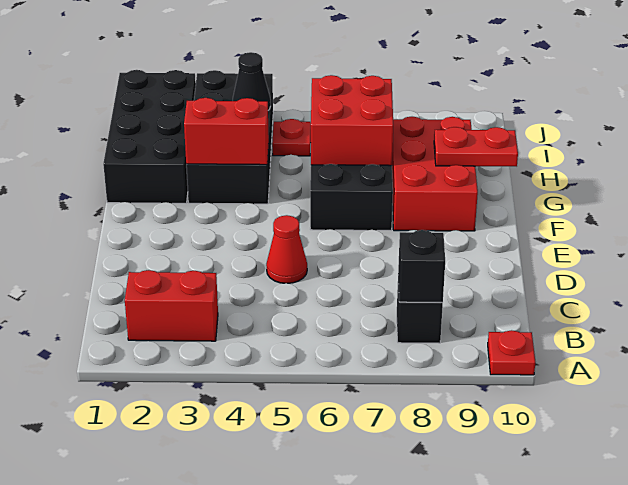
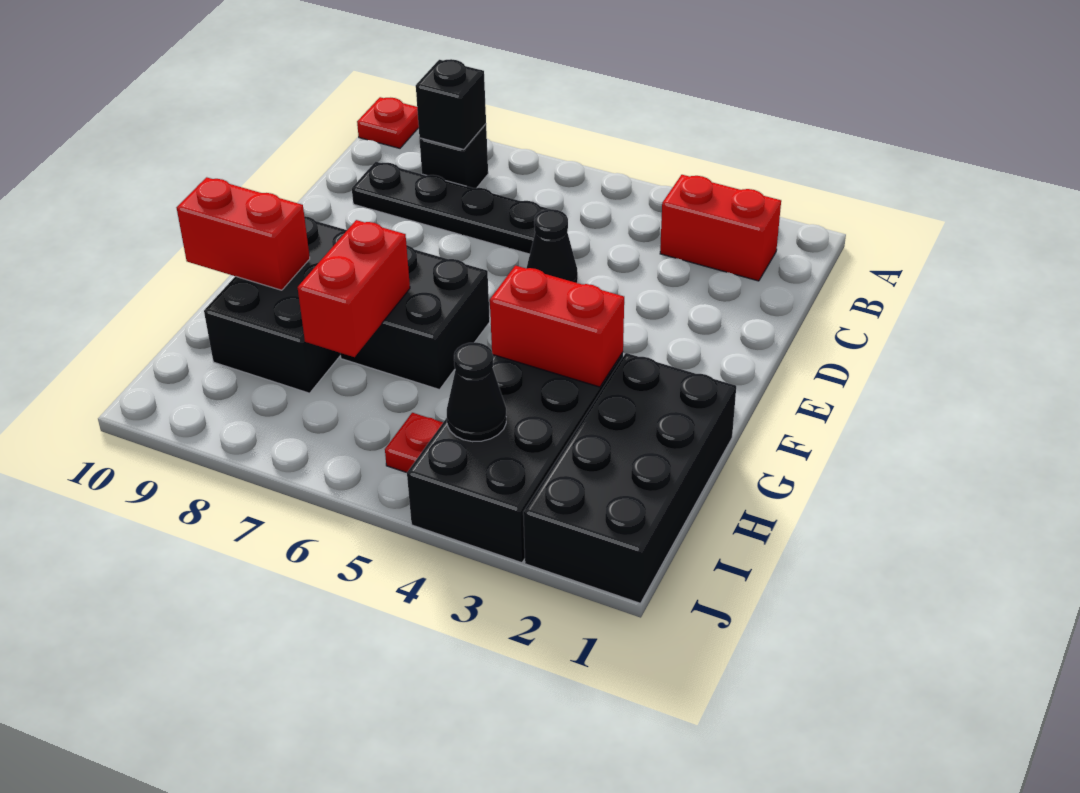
none -> black 1x4 plate [352,162,550,254]
red 1x1 cone [266,215,307,283] -> black 1x1 cone [527,209,578,283]
red 2x3 brick [392,117,478,231] -> black 2x3 brick [204,216,347,393]
red 2x2 brick [311,75,393,166] -> red 1x2 brick [297,220,410,357]
red 1x2 plate [434,127,518,166] -> red 1x2 brick [177,177,310,290]

